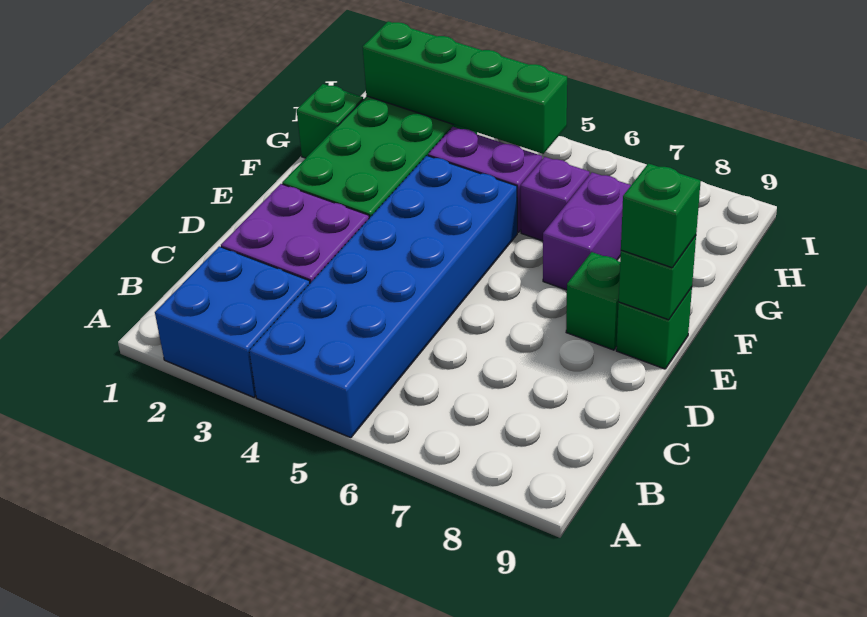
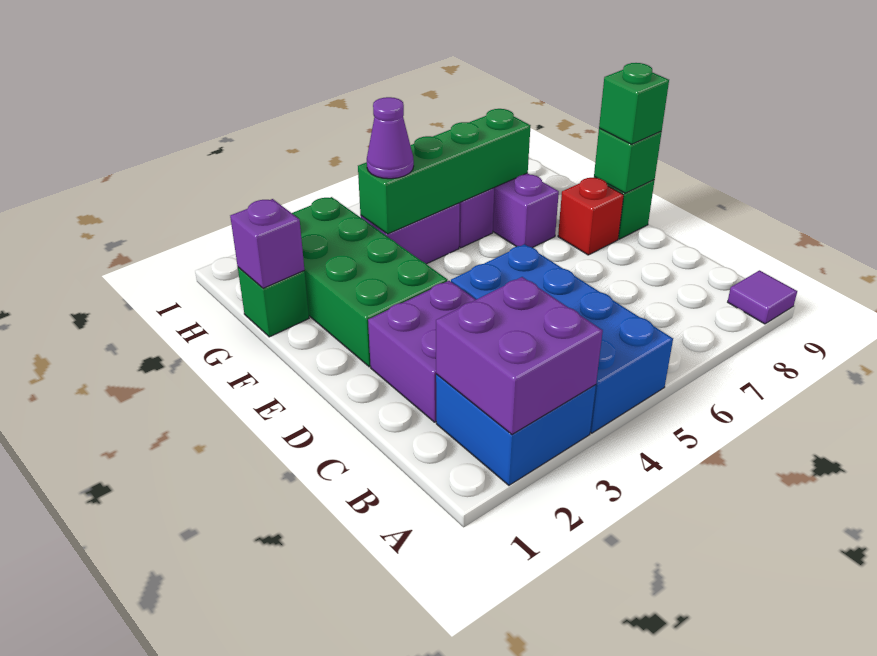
none -> purple 2x2 brick [436,277,603,434]
blue 2x6 brick [249,156,517,438] -> blue 2x4 brick [451,244,673,433]
none -> purple 1x1 tile [728,270,797,324]
green 1x1 brick [566,252,620,350] -> red 1x1 brick [558,178,624,255]
none -> purple 1x1 brick [230,199,304,288]
none -> purple 1x1 cone [367,97,414,179]
green 1x4 brick [363,21,567,154] -> green 1x4 brick moved to [358,109,531,234]

